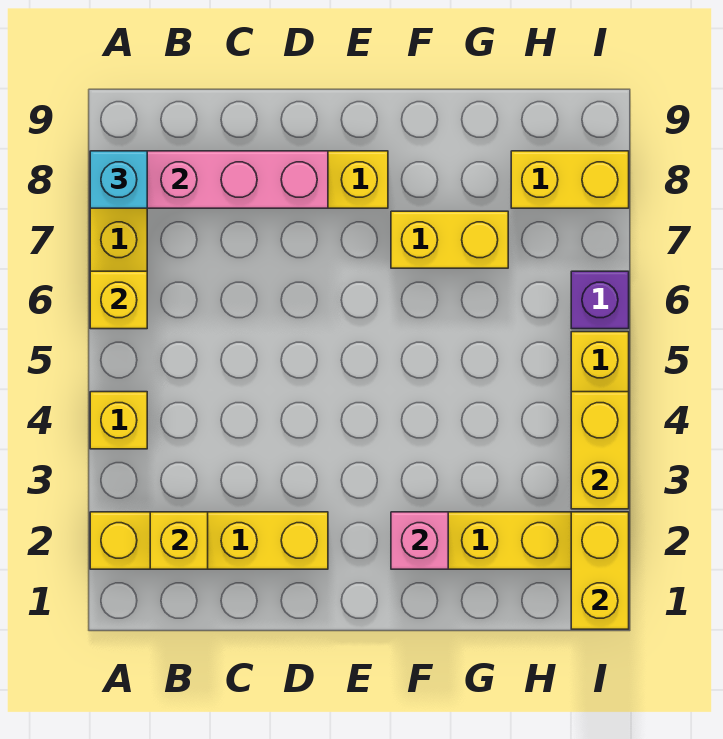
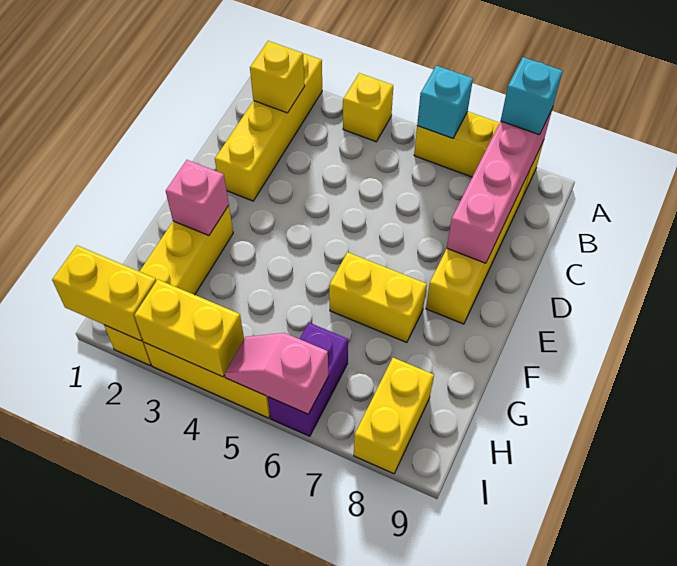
yellow 1x1 brick [90,271,147,329] -> cyan 1x1 brick [417,66,473,138]
yellow 1x2 brick [391,211,508,268] -> yellow 1x2 brick turned to [329,252,427,343]
none -> pink 1x2 slope [224,333,328,414]
purple 1x1 brick [571,271,629,329] -> purple 1x2 brick [268,323,348,436]

